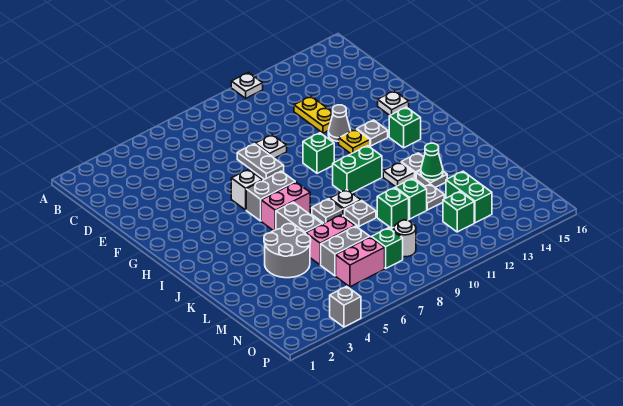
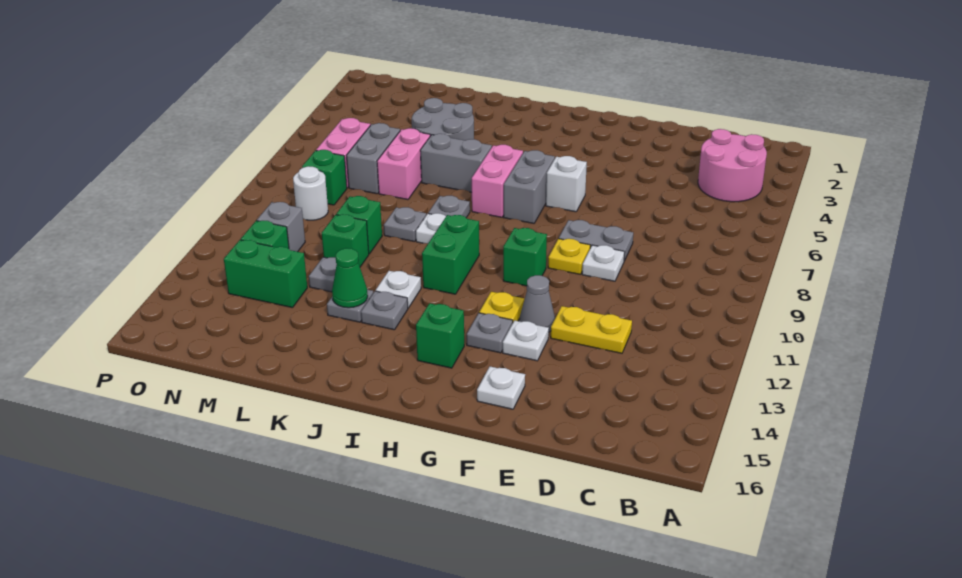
white 1x1 plate [231,73,263,98] -> white 1x1 plate moved to [503,320,549,361]
none -> pink 2x2 round brick [698,129,767,202]
none -> yellow 1x1 plate [548,239,590,274]
grey 1x1 brick [330,286,361,327] -> grey 1x1 brick moved to [257,202,305,252]

